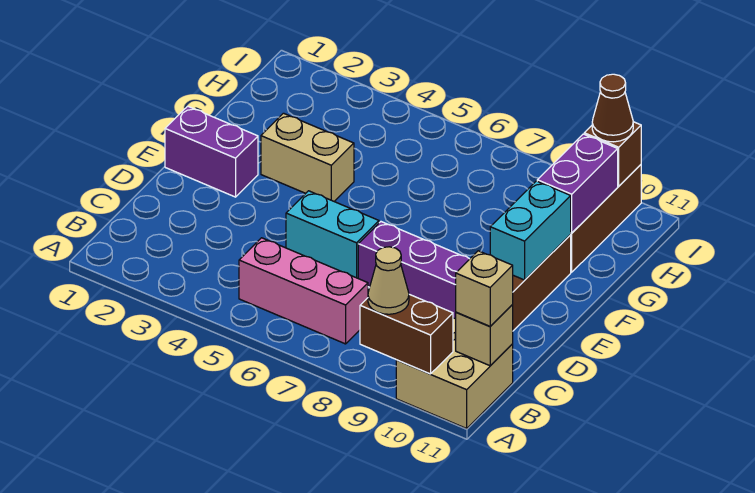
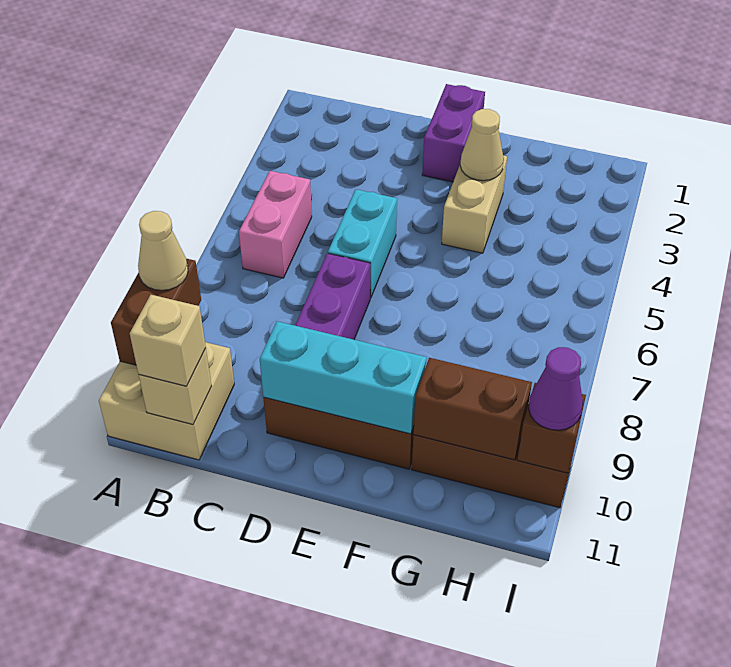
pink 1x3 brick [239,238,368,344] -> pink 1x2 brick [239,171,312,278]
cyan 1x2 brick [490,181,571,280] -> cyan 1x3 brick [260,321,427,434]
none -> tan 1x1 cone [460,109,504,181]
purple 1x2 brick [537,134,618,233] -> brown 1x2 brick [413,358,532,460]
brown 1x1 cone [592,74,633,142] -> purple 1x1 cone [529,347,583,430]

